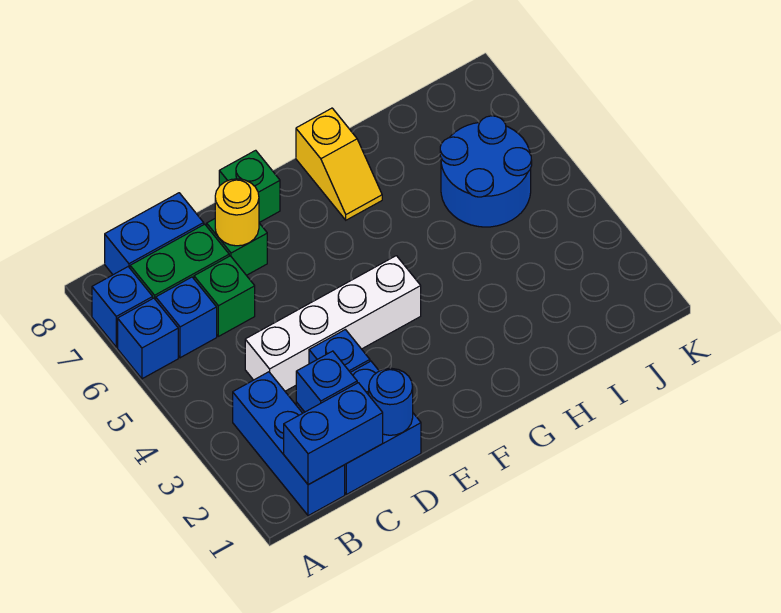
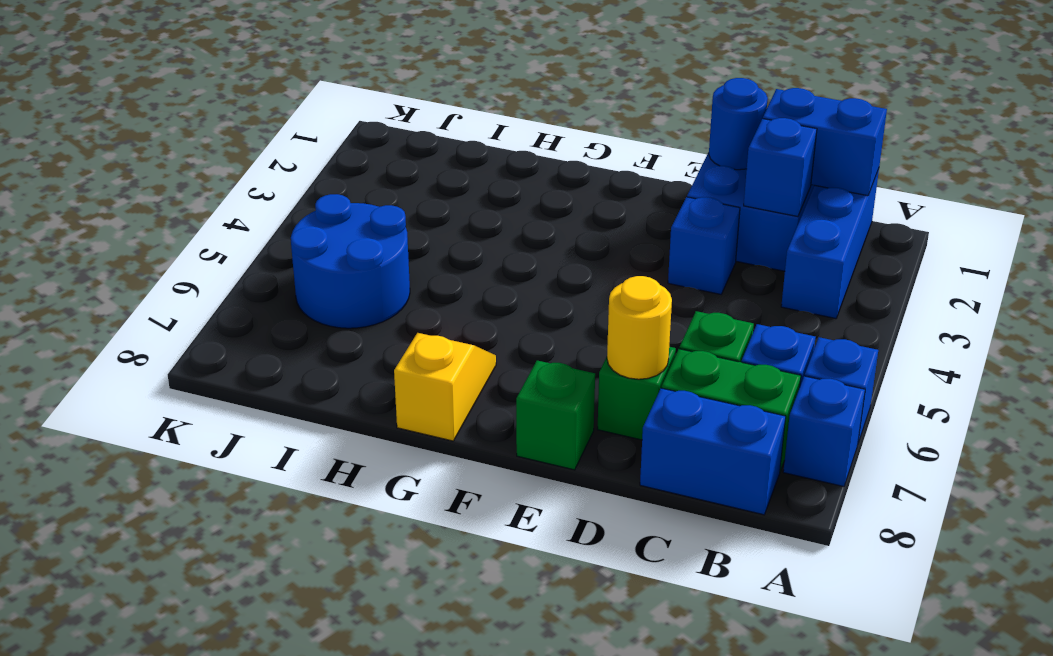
white 1x4 brick [245,256,421,391] -> none

